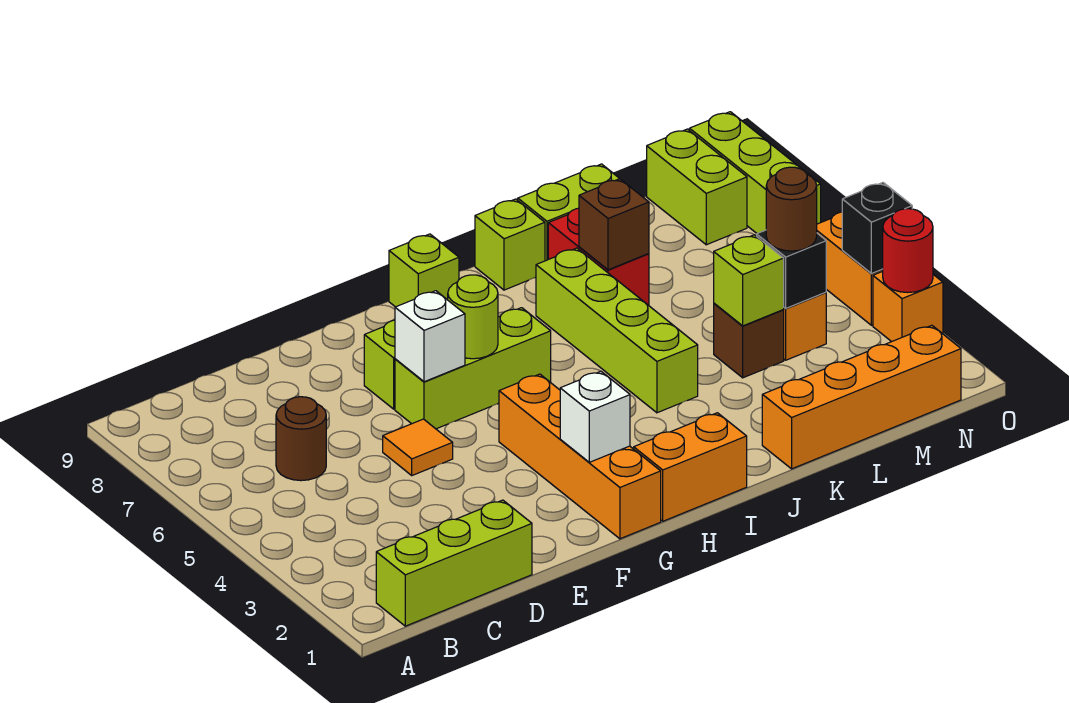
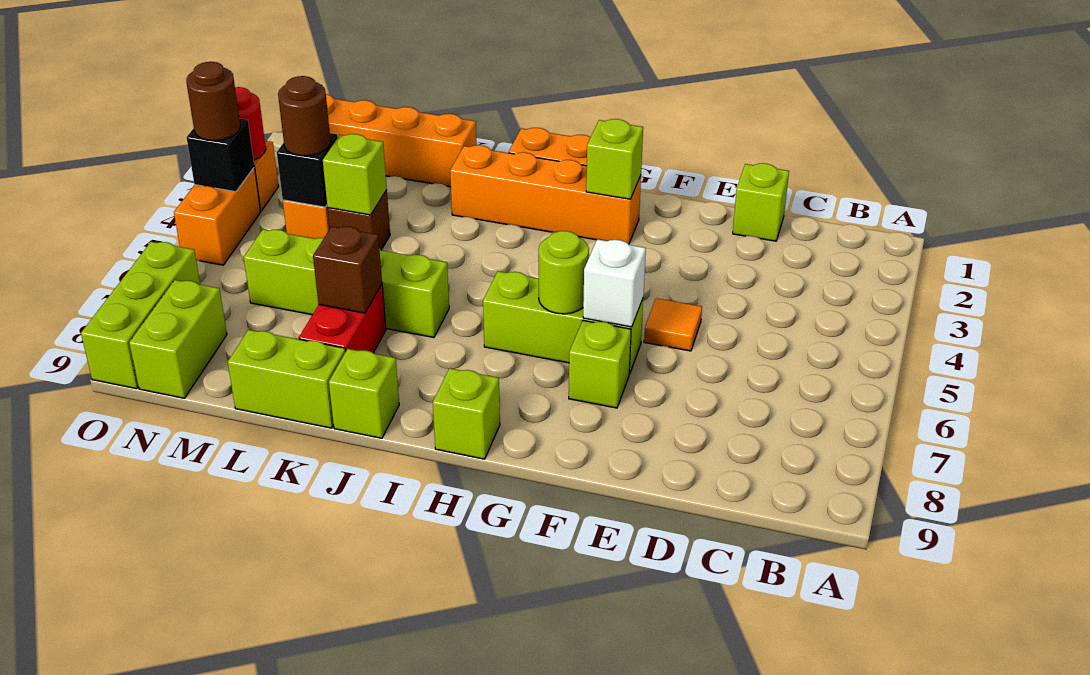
lime 1x3 brick [376,500,532,626] -> lime 1x1 brick [733,163,789,241]
brown 1x1 round brick [276,397,326,481] -> brown 1x1 round brick moved to [186,62,240,141]
orange 1x4 brick [499,374,661,539] -> orange 1x4 brick turned to [450,145,641,244]
white 1x1 brick [560,371,630,462] -> lime 1x1 brick [586,119,643,199]
lime 1x4 brick [536,248,698,413] -> lime 1x4 brick turned to [244,230,449,338]

